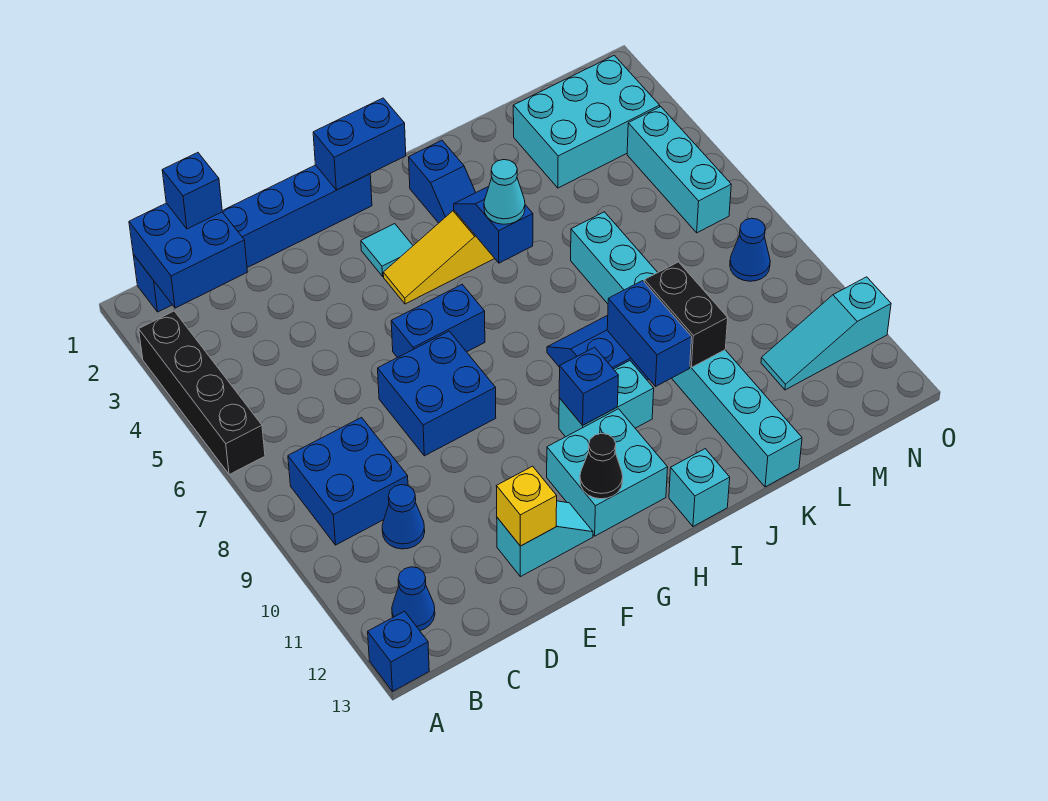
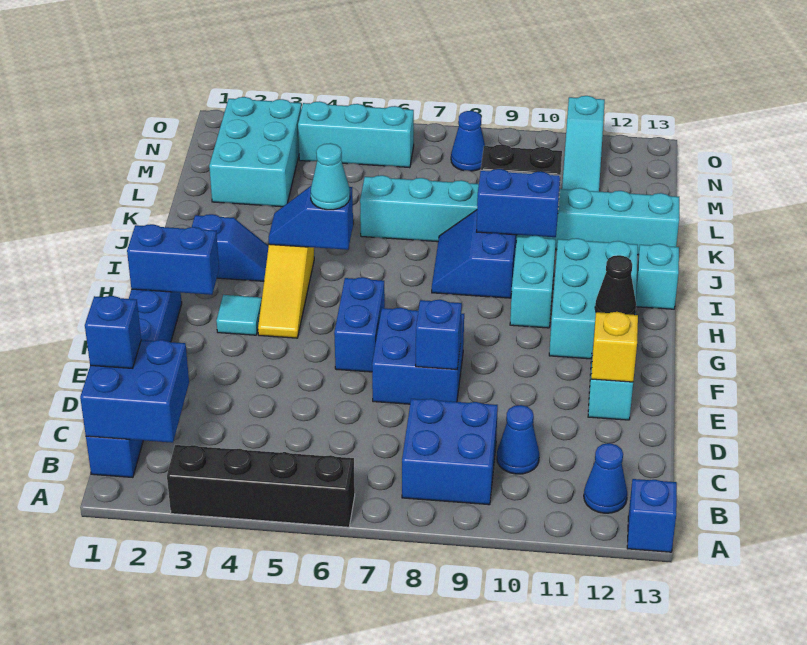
blue 1x2 brick [313,98,406,190] -> blue 1x2 brick turned to [127,224,219,295]
cyan 2x2 brick [547,409,668,536] -> cyan 2x3 brick [549,238,638,359]
blue 1x1 brick [559,347,618,425] -> blue 1x1 brick moved to [416,300,462,370]

